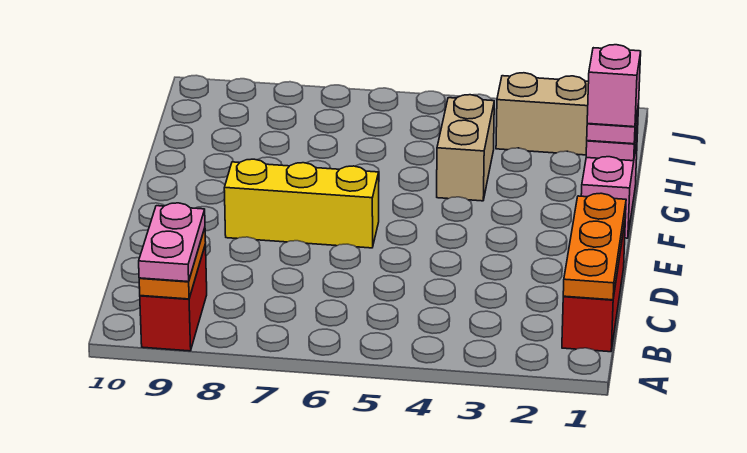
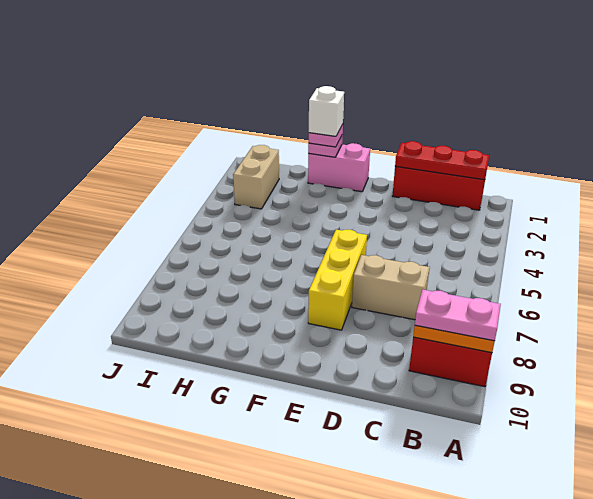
orange 1x3 plate [563,193,626,300] -> red 1x3 plate [395,141,489,180]
pink 1x1 brick [587,45,641,127] -> white 1x1 brick [309,86,344,136]
tan 1x2 brick [437,95,494,201] -> tan 1x2 brick moved to [352,255,430,320]

